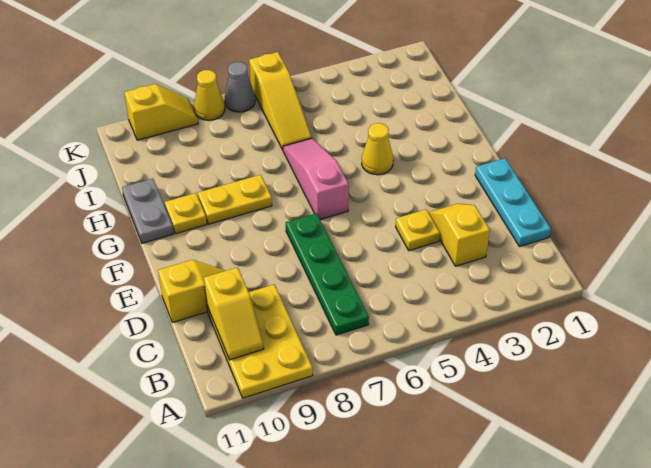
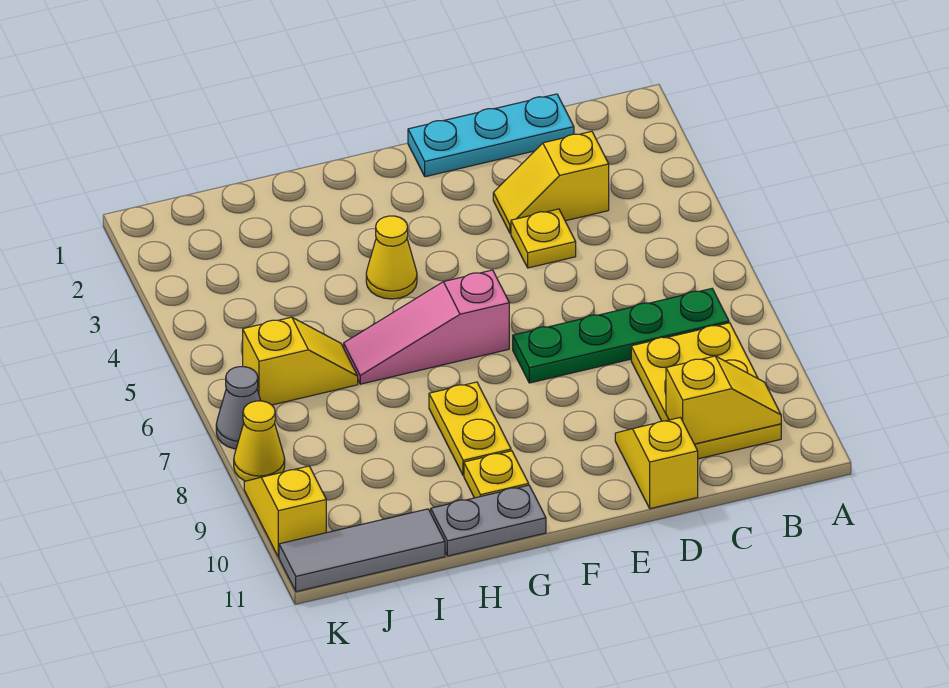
yellow 2x3 plate [207,285,313,398] -> yellow 2x3 plate turned to [631,323,781,459]
yellow 1x3 slope [249,52,312,150] -> yellow 1x2 slope [243,317,358,405]
none -> grey 1x3 tile [279,509,445,592]

